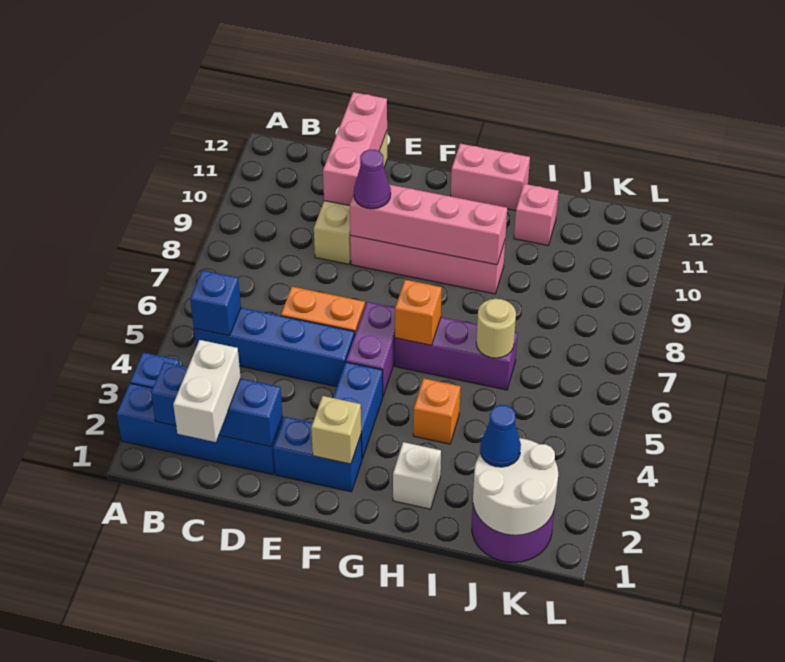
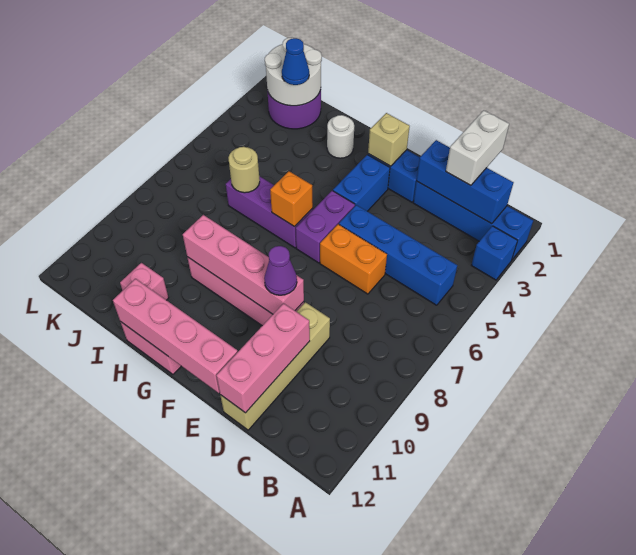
blue 1x1 brick [190,270,241,336] -> none
none -> pink 1x4 brick [113,279,238,393]
white 1x1 brick [393,442,441,509] -> white 1x1 round brick [327,115,354,158]
orange 1x1 brick [413,378,461,444] -> none

